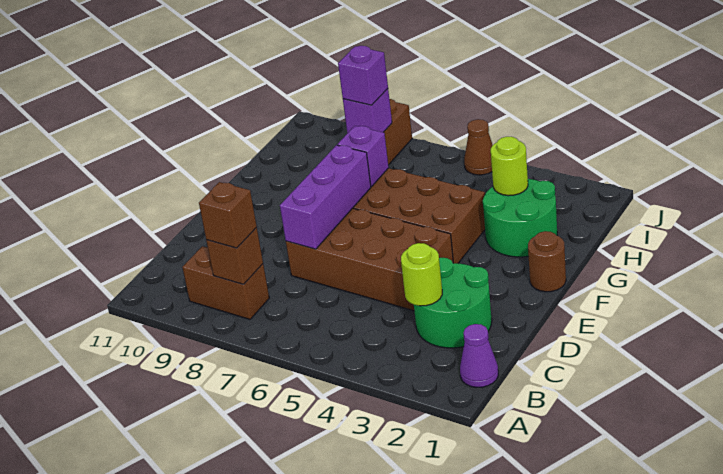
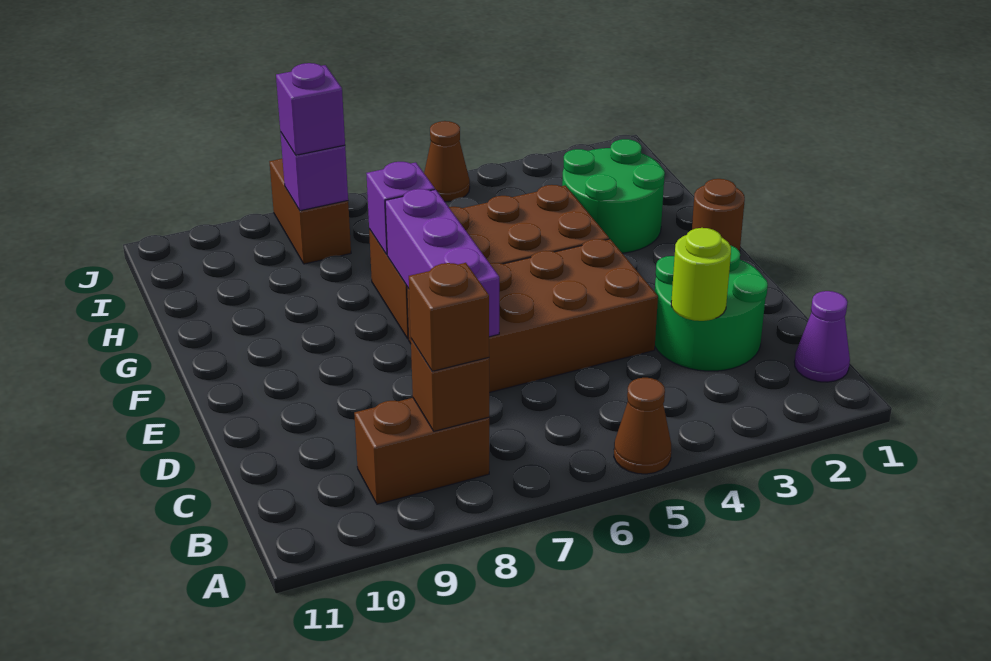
none -> brown 1x1 cone [614,378,671,474]
lime 1x1 round brick [491,137,528,196] -> none

